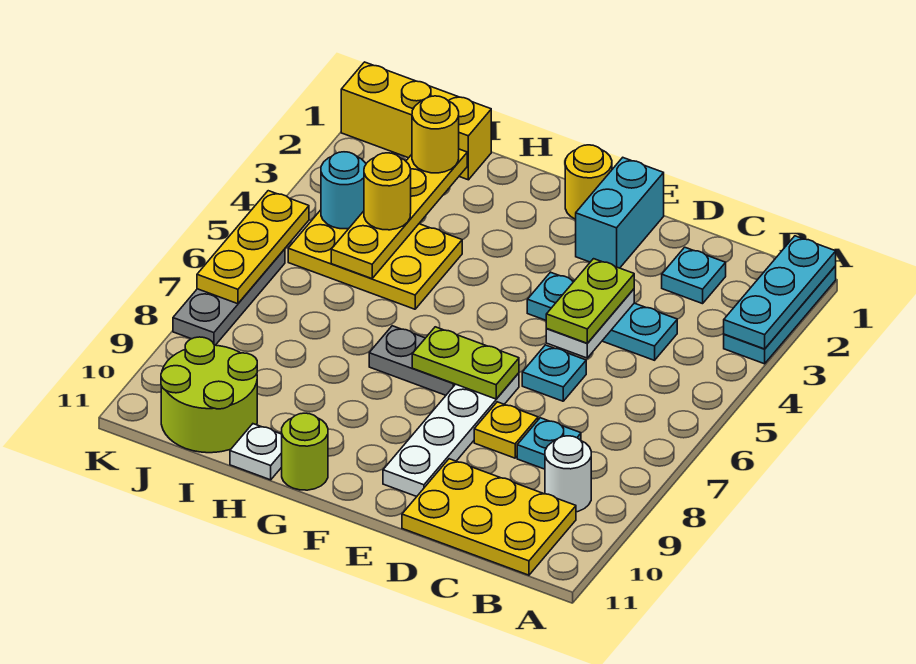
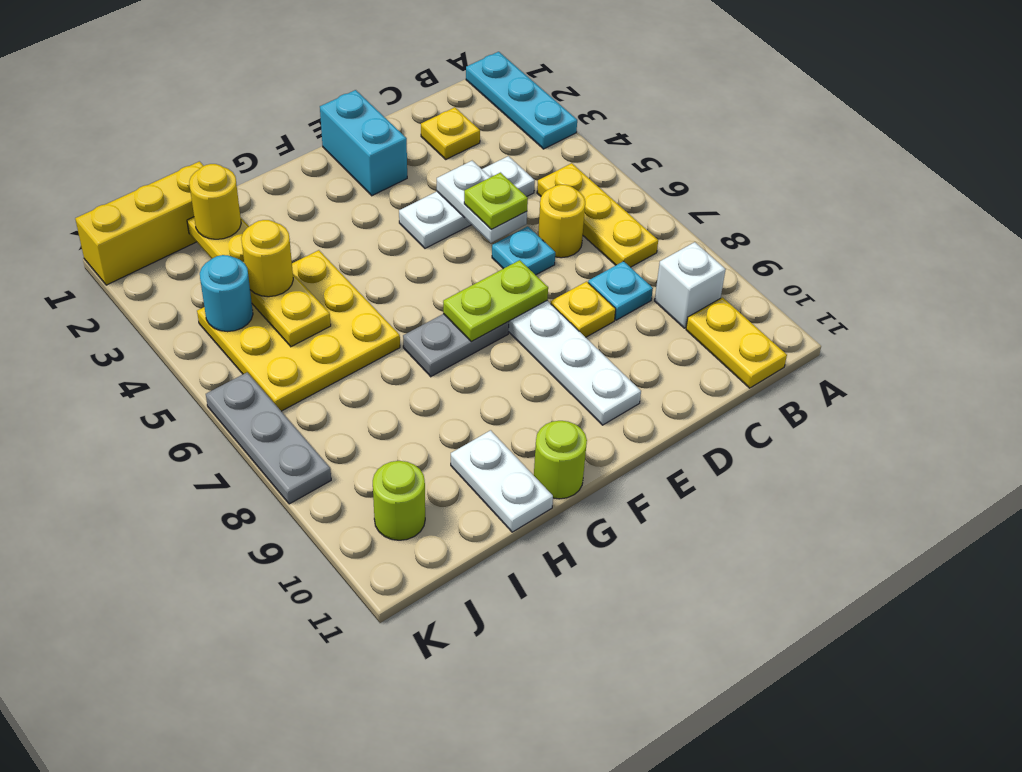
cyan 1x3 plate [724,236,836,349] -> none
white 1x1 round brick [545,436,591,512] -> white 1x1 brick [655,242,726,328]
yellow 2x3 plate [402,459,576,575] -> yellow 1x2 plate [686,297,787,388]
cyan 1x1 plate [662,247,726,304] -> yellow 1x1 plate [421,107,480,159]
cyan 1x3 plate [527,272,677,360] -> white 1x3 plate [399,156,535,248]
lime 1x2 plate [546,259,634,343] -> lime 1x1 plate [464,173,528,229]
yellow 1x1 round brick [565,145,612,219] -> yellow 1x1 round brick moved to [538,185,585,258]
yellow 2x3 plate [288,210,462,309] -> yellow 3x3 plate [197,250,400,411]
white 1x1 plate [230,424,282,480] -> white 1x2 plate [451,430,553,532]
lime 2x2 round brick [161,337,257,453] -> lime 1x1 round brick [373,461,425,540]
yellow 1x3 plate [197,191,309,304] -> yellow 1x3 plate moved to [537,163,658,267]

